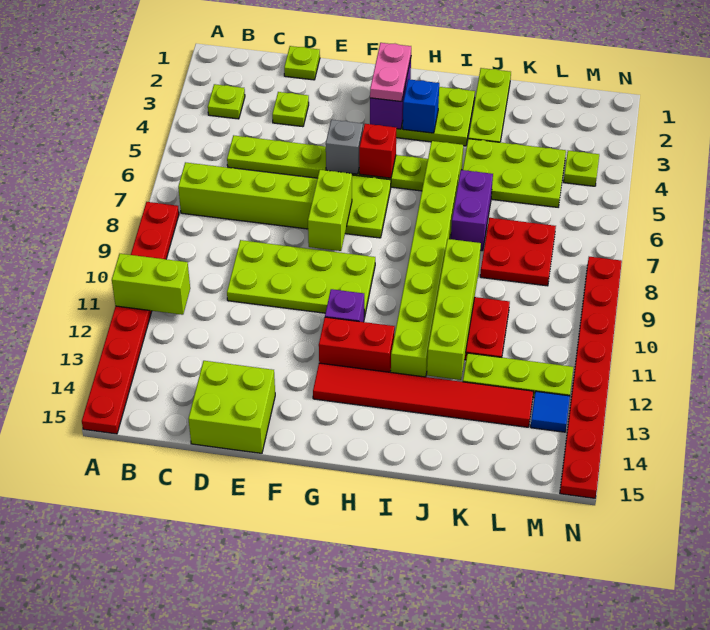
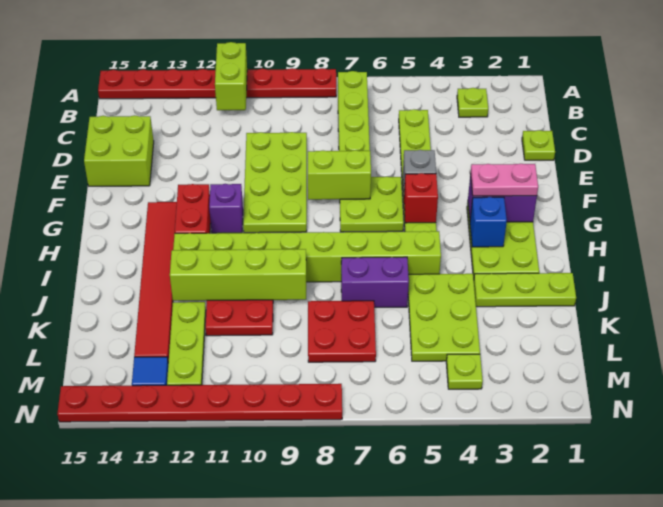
lime 1x1 plate [272,92,309,127] -> none

